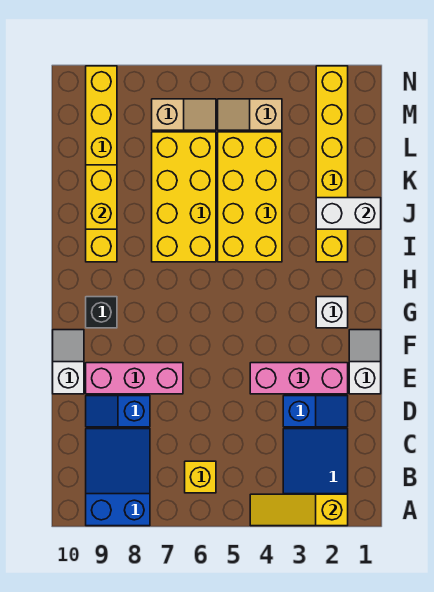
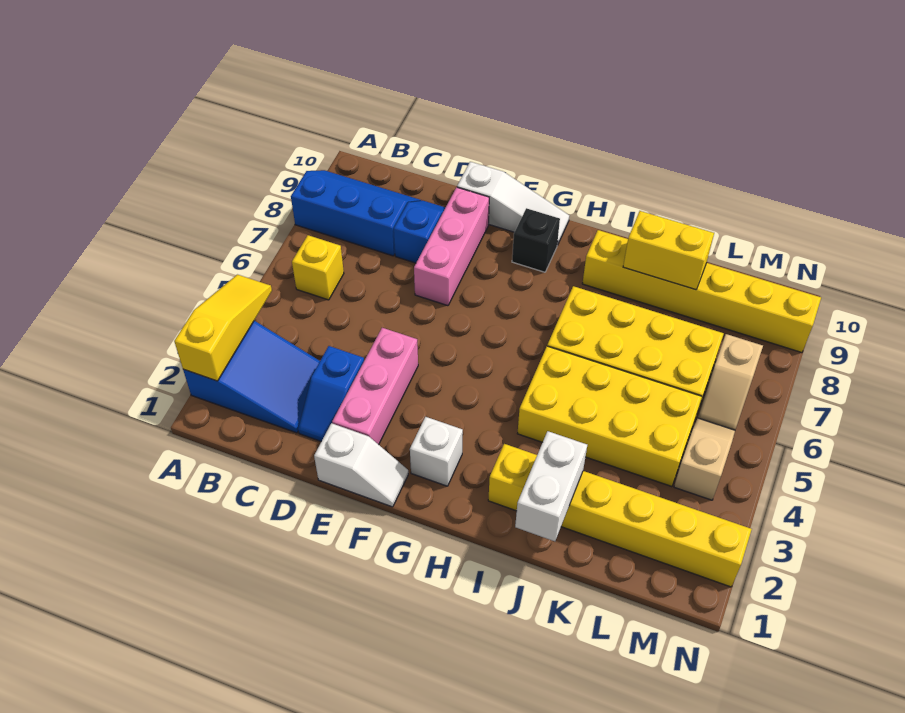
blue 2x3 slope [86,429,150,526] -> blue 2x3 slope turned to [291,170,421,256]
white 1x2 slope [53,330,84,394] -> white 1x3 slope [457,162,569,245]

